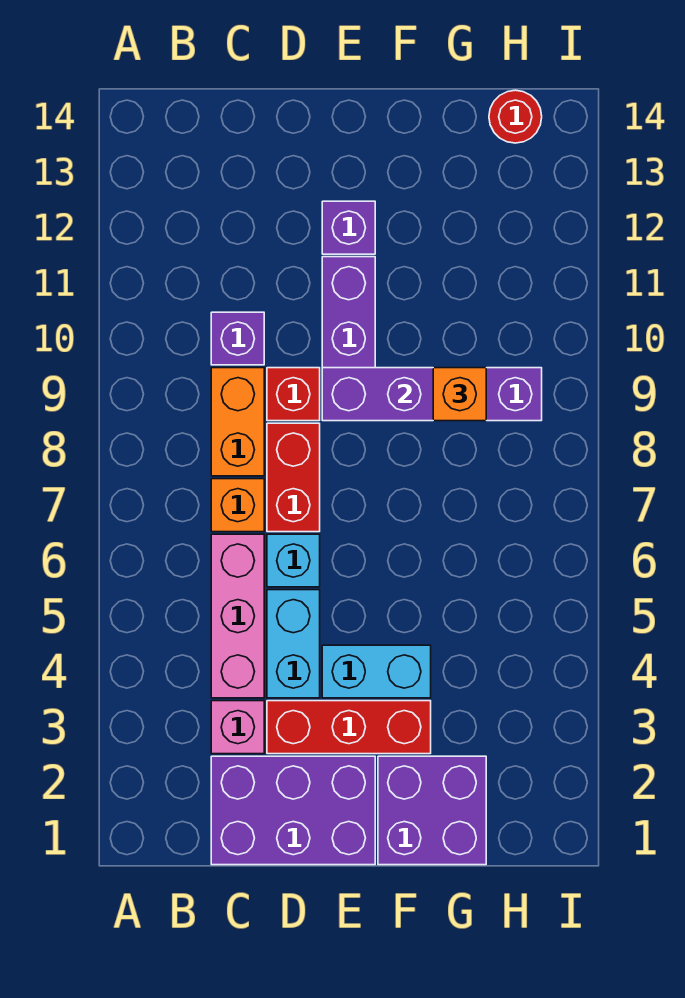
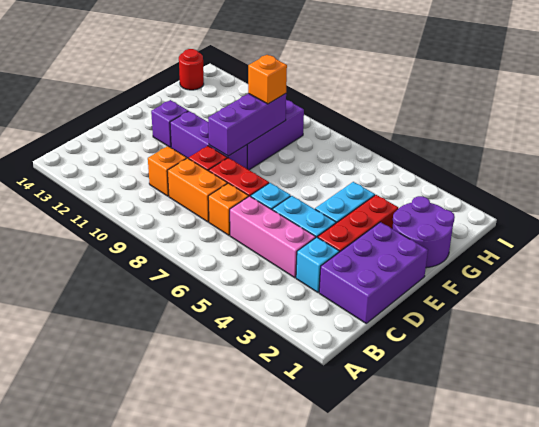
pink 1x1 brick [211,701,264,754] -> cyan 1x1 brick [296,237,339,293]
purple 1x1 brick [211,312,264,365] -> orange 1x1 brick [148,146,187,196]
purple 2x2 brick [378,756,486,865] -> purple 2x2 round brick [392,196,455,268]

